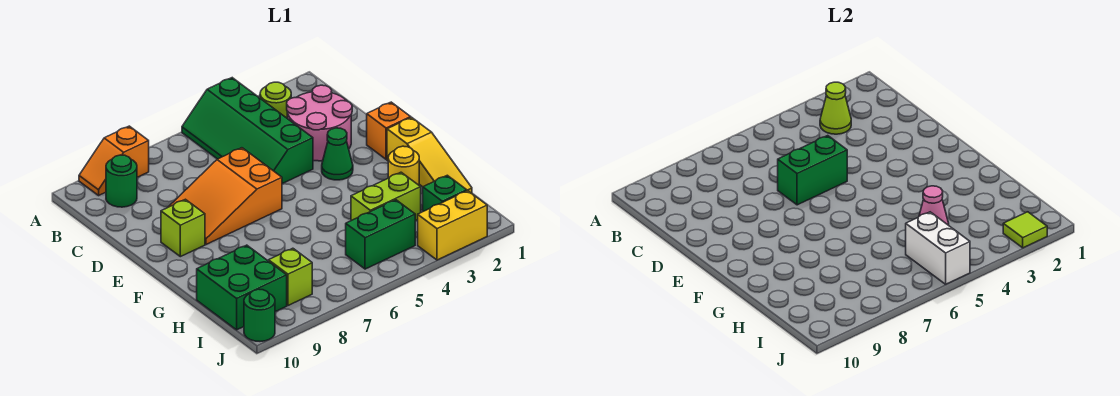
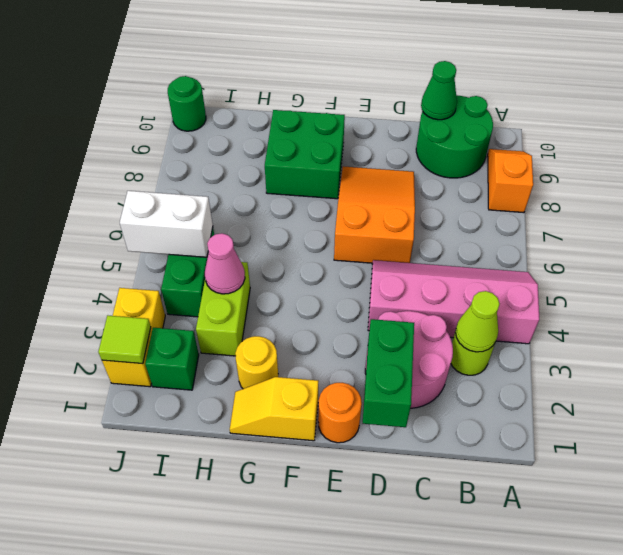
green 2x4 slope [182,78,313,184] -> pink 2x4 slope [368,260,539,344]
green 1x1 round brick [106,155,137,207] -> green 2x2 round brick [416,95,493,178]
green 1x2 brick [778,136,847,205] -> green 1x2 brick moved to [363,319,414,427]
orange 1x1 brick [367,102,411,159] -> orange 1x1 round brick [318,383,362,443]
green 1x1 cone [322,128,353,180] -> green 1x1 cone moved to [421,61,457,120]
lime 1x1 brick [161,199,205,257] -> none
yellow 1x3 slope [387,117,472,193] -> yellow 1x2 slope [230,377,318,441]
green 2x2 brick [197,245,287,330] -> green 2x2 brick moved to [265,110,345,199]
lime 1x1 brick [269,248,312,305] -> none

